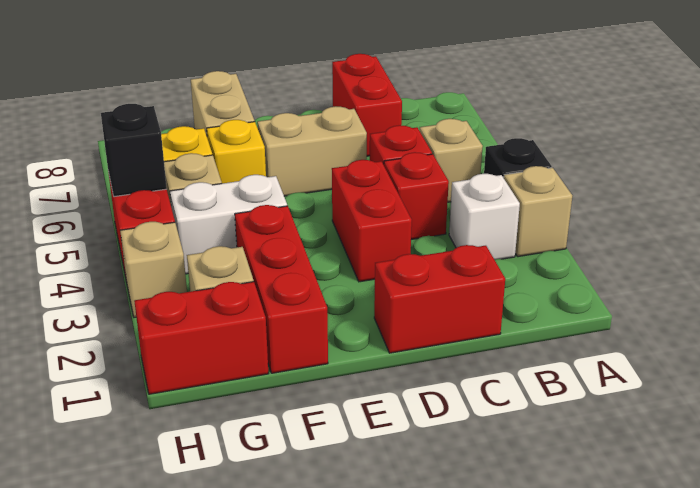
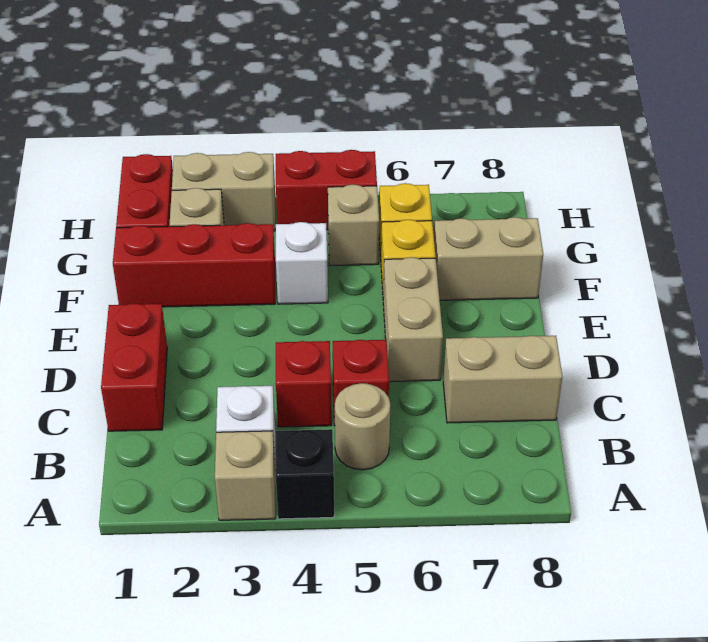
tan 1x1 brick [420,119,483,202] -> tan 1x1 round brick [335,383,390,470]
red 1x2 brick [332,54,402,156] -> tan 1x2 brick [443,336,562,423]
red 1x2 brick [332,160,412,282] -> none
white 1x2 brick [170,175,287,274] -> white 1x1 brick [276,222,328,304]
tan 1x1 brick [120,222,187,317] -> tan 1x2 brick [172,152,275,231]
black 1x1 brick [101,104,167,197] -> none

